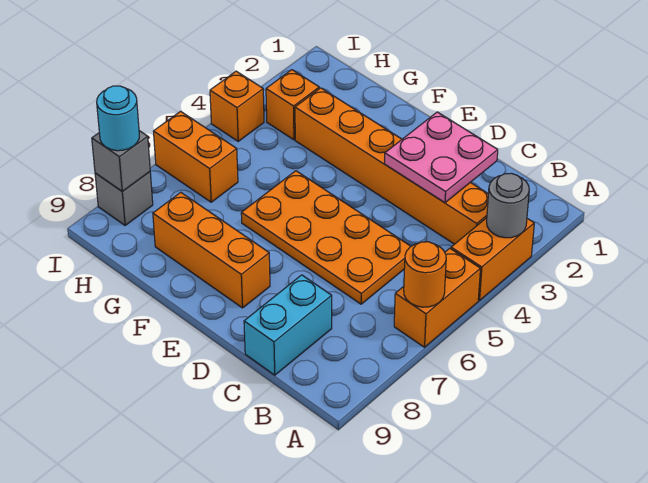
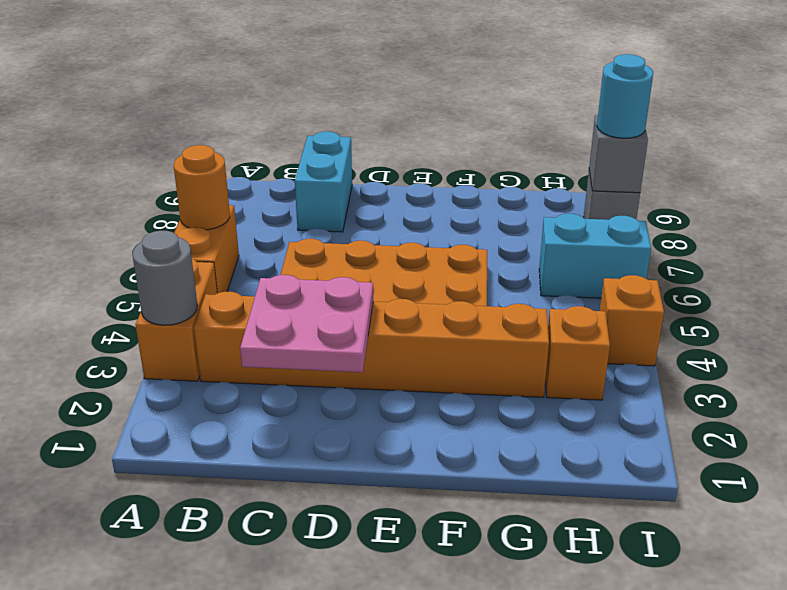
orange 1x3 brick [153,192,270,308] -> none
orange 1x2 brick [153,111,238,202] -> cyan 1x2 brick [539,214,651,298]

